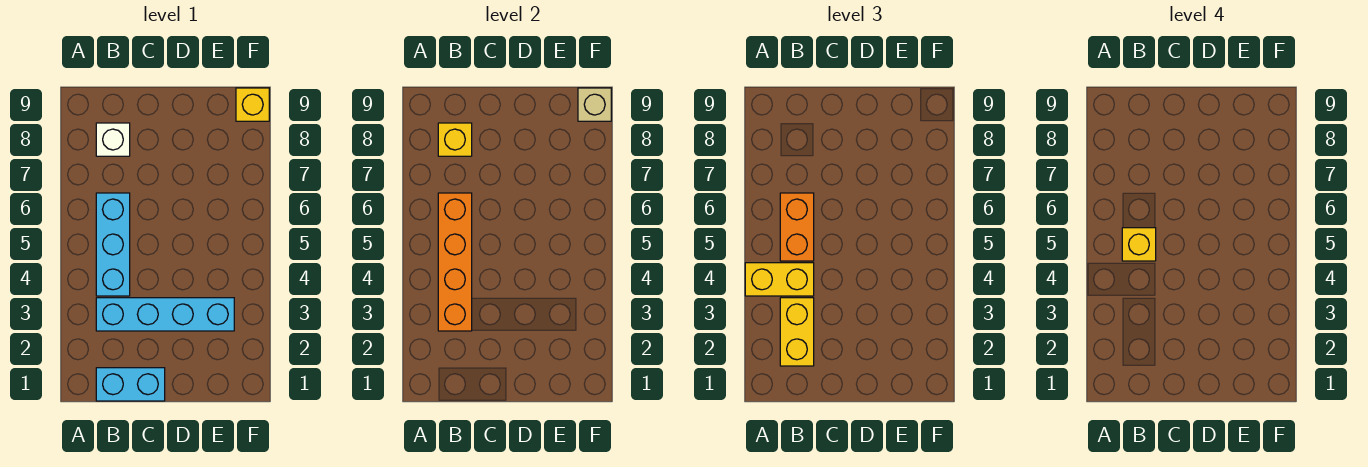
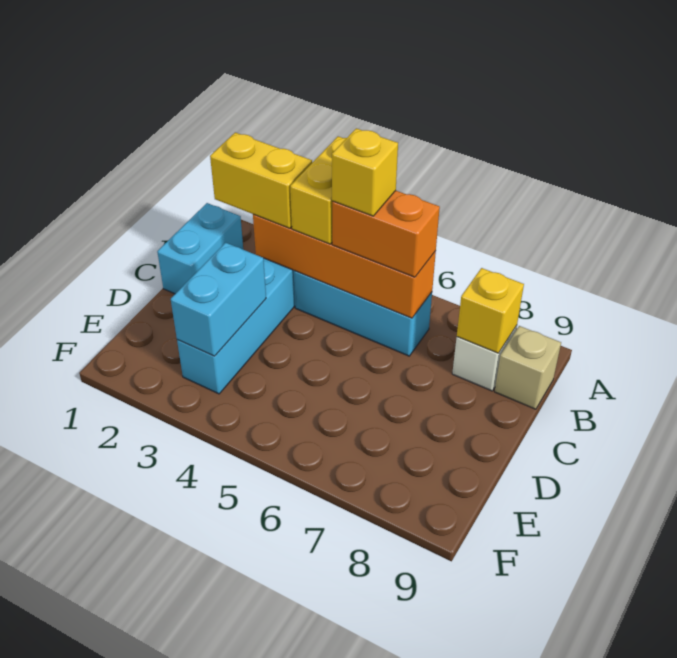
none -> cyan 1x2 brick [171,243,266,356]
yellow 1x1 brick [236,88,269,121] -> none
tan 1x1 brick [578,88,611,121] -> tan 1x1 brick moved to [495,326,561,409]

